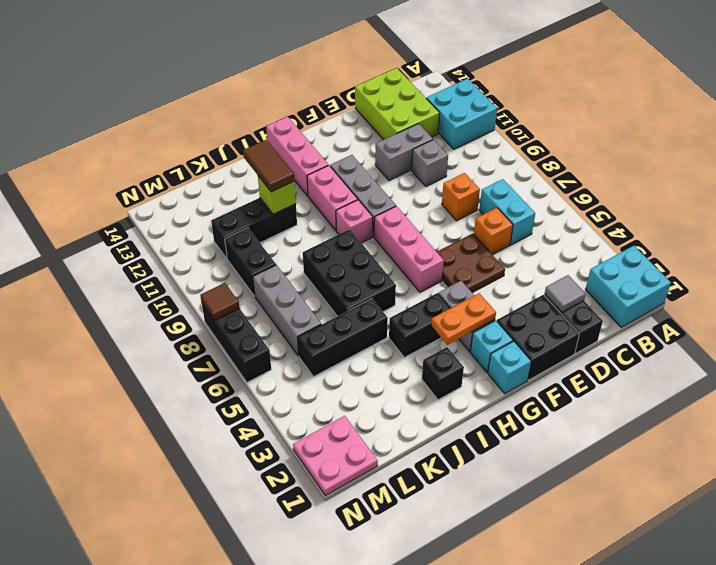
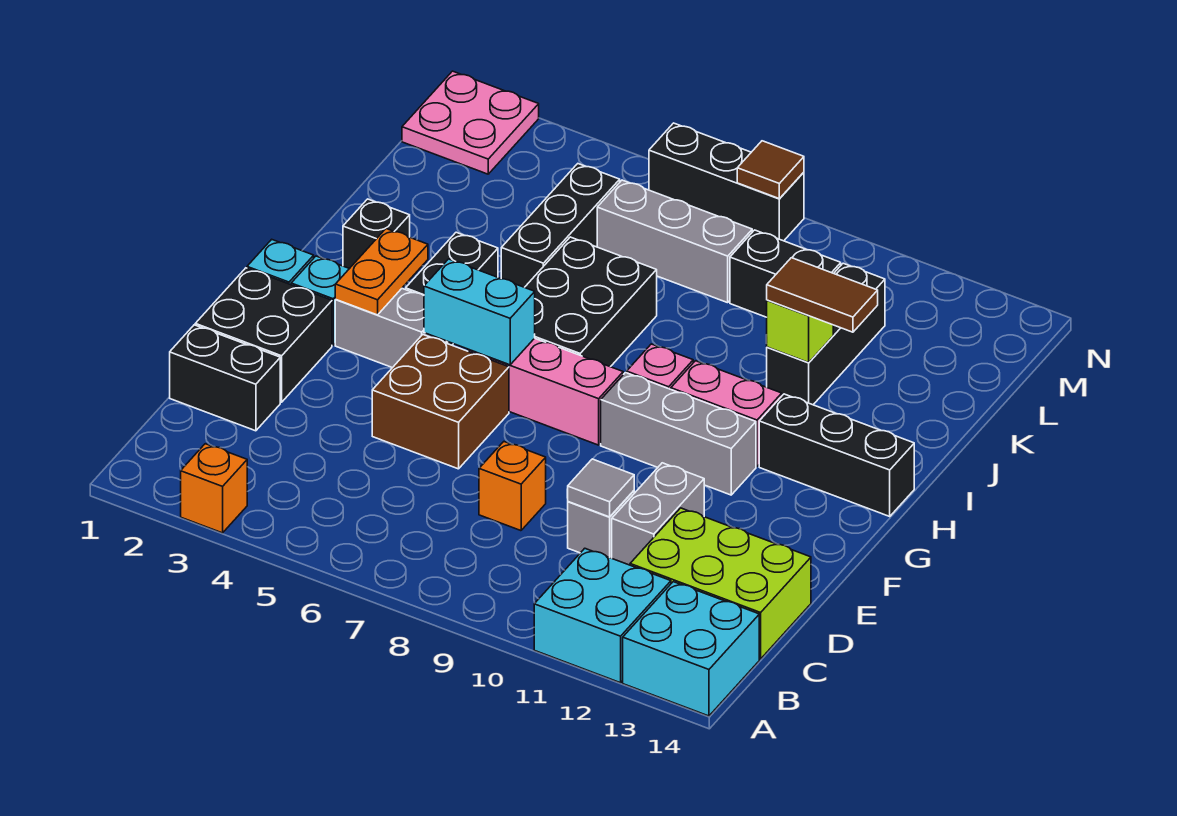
cyan 2x2 brick [586,246,671,327] -> cyan 2x2 brick moved to [623,582,759,716]
cyan 1x2 brick [479,179,535,245] -> cyan 1x2 brick moved to [424,259,535,365]
grey 1x1 tile [545,275,586,313] -> grey 1x1 tile moved to [568,459,634,517]
orange 1x1 brick [474,208,513,255] -> orange 1x1 brick moved to [181,444,247,533]
brown 2x2 plate [437,233,505,293] -> brown 2x2 brick [372,335,509,469]
pink 1x3 brick [266,117,329,196] -> black 1x3 brick [759,394,914,516]
black 2x3 brick [303,229,396,316] -> black 2x3 brick turned to [525,237,657,367]

